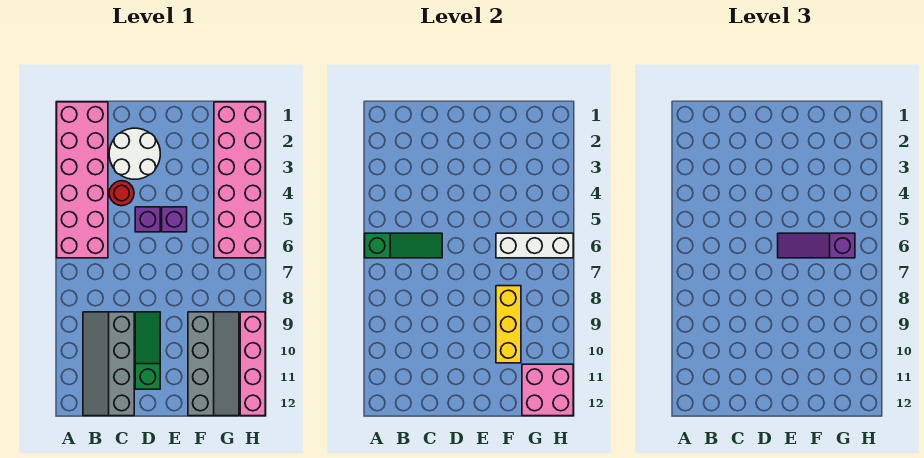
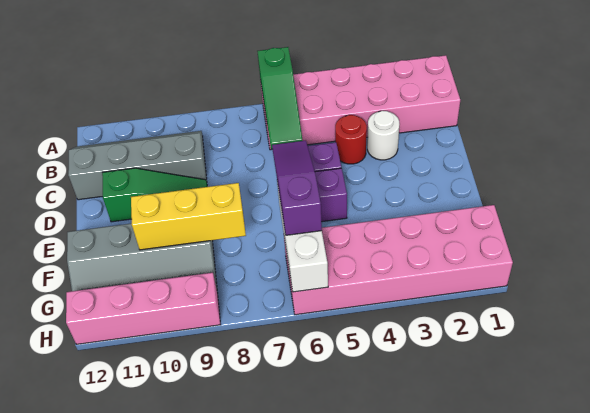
white 2x2 round brick [109,128,160,179] -> white 1x1 round brick [367,111,399,160]
pink 2x2 brick [522,364,573,416] -> none

